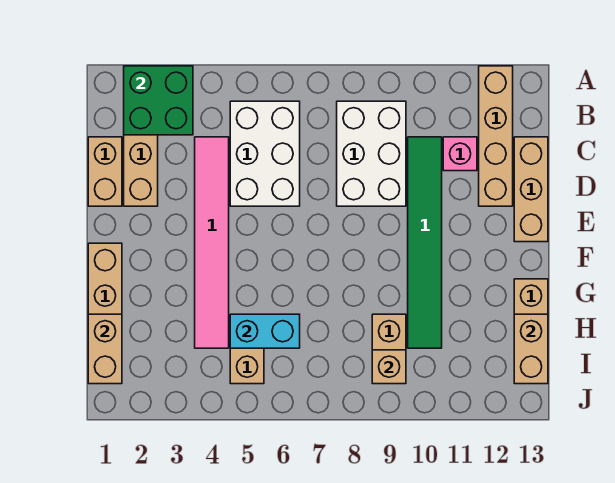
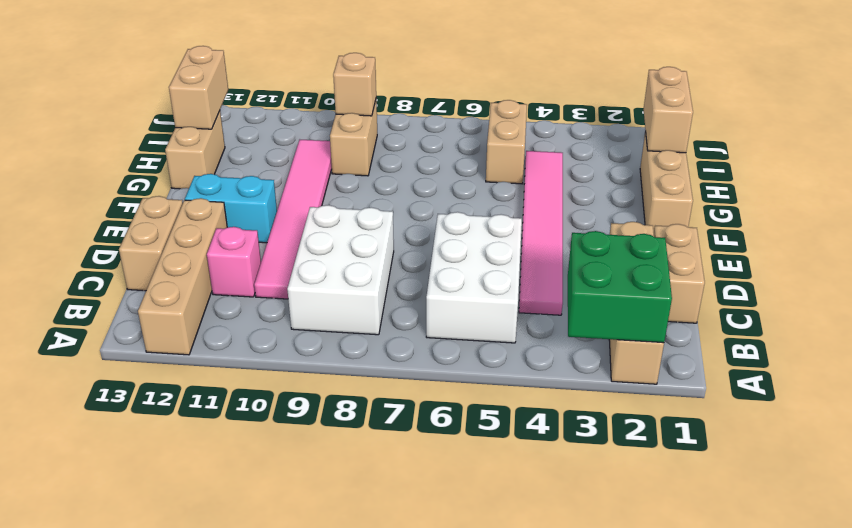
green 1x6 tile [408,137,442,348] -> pink 1x6 tile [254,140,332,299]
tan 1x3 brick [514,137,548,242] -> tan 1x2 brick [119,196,183,291]
cyan 1x2 brick [230,314,300,348] -> cyan 1x2 brick moved to [185,174,277,243]

